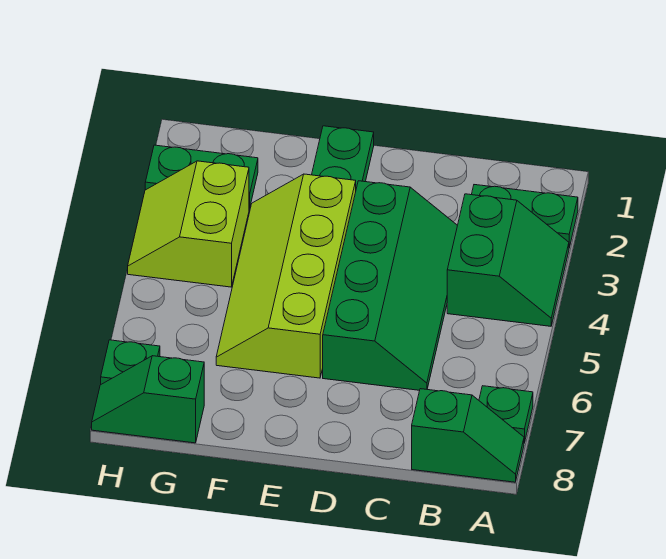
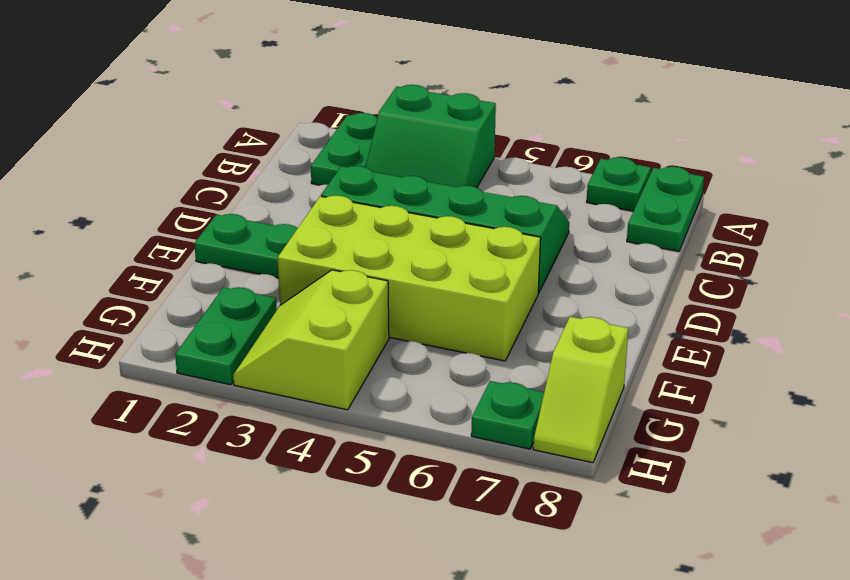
green 2x2 slope [447,194,569,326] -> green 2x2 slope turned to [366,85,496,188]
green 1x2 slope [412,389,524,482] -> green 1x2 plate [627,167,704,251]
lime 2x4 slope [216,174,356,378] -> lime 2x4 brick [278,195,541,361]
lime 2x2 slope [128,161,249,287] -> lime 2x2 slope turned to [233,270,389,410]
green 1x2 slope [92,356,204,443] -> lime 1x2 slope [533,317,628,463]

